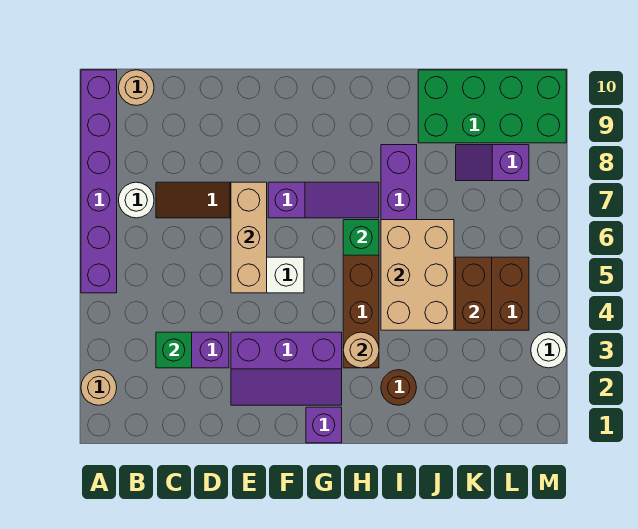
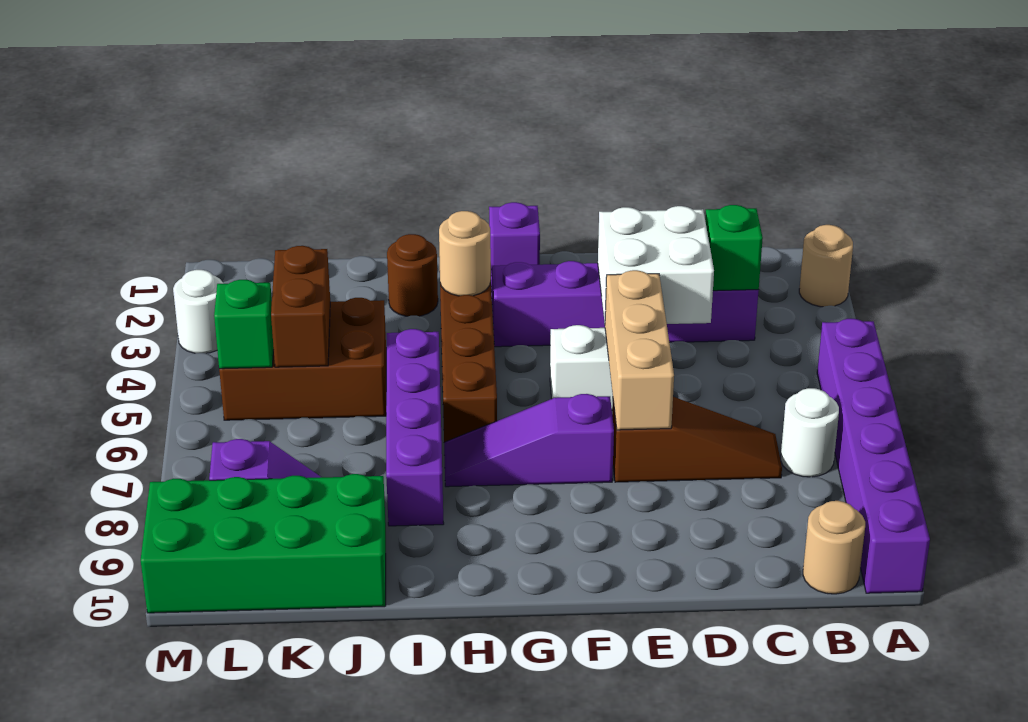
none -> white 2x2 brick [598,206,714,324]
green 1x1 brick [343,220,379,255] -> green 1x1 brick moved to [214,280,274,369]
tan 2x3 brick [381,220,454,330] -> none

